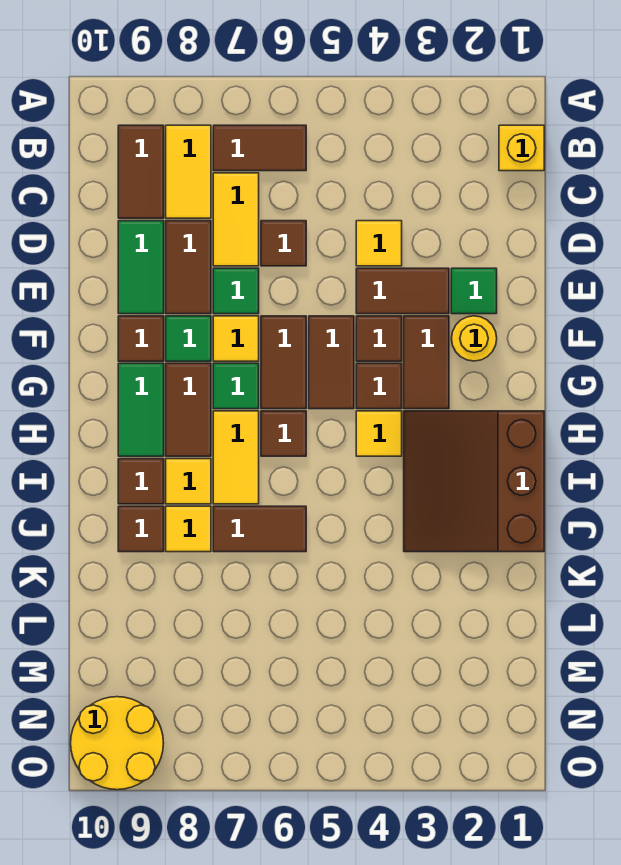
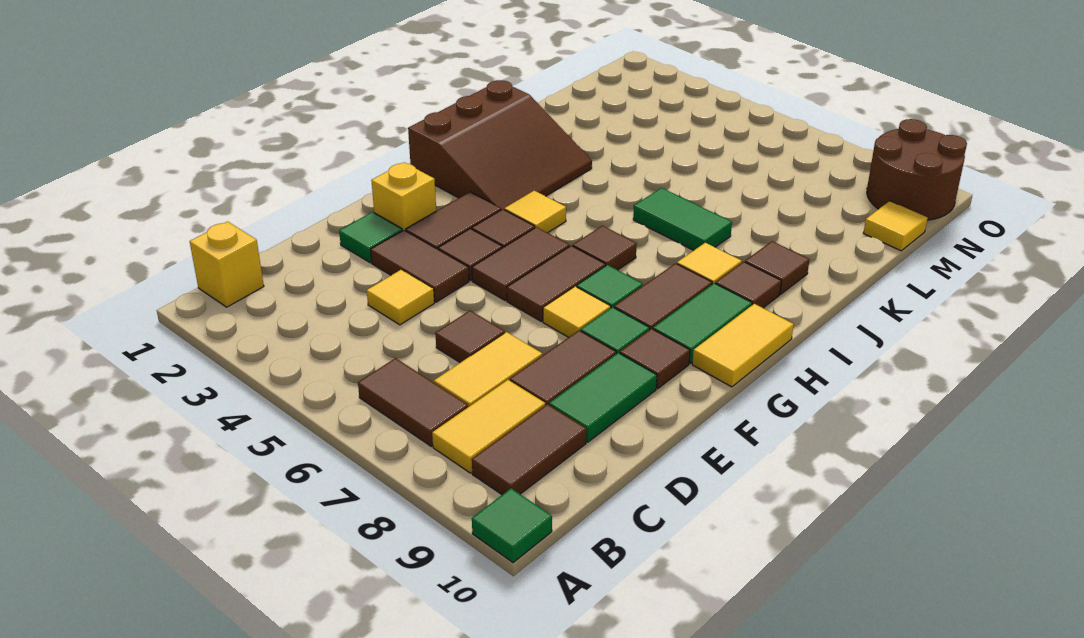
green 1x1 tile [213,268,259,314] -> green 1x1 tile moved to [472,488,552,563]
yellow 1x1 round brick [451,316,497,361] -> yellow 1x1 brick [371,162,436,231]
yellow 1x2 tile [213,411,259,504] -> yellow 1x2 tile moved to [692,304,794,387]
brown 1x2 tile [213,506,306,552] -> green 1x2 tile [633,188,732,250]
yellow 1x1 tile [166,506,211,552] -> yellow 1x1 tile moved to [864,201,928,251]
yellow 2x2 round brick [71,697,163,790] -> brown 2x2 round brick [867,119,967,220]

